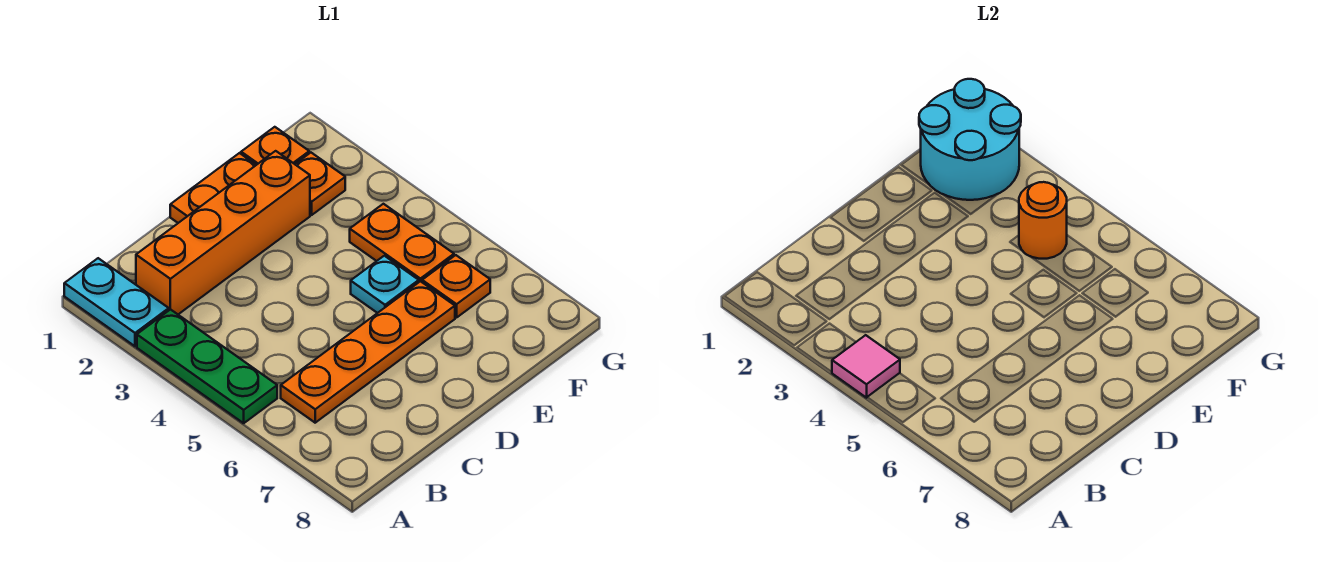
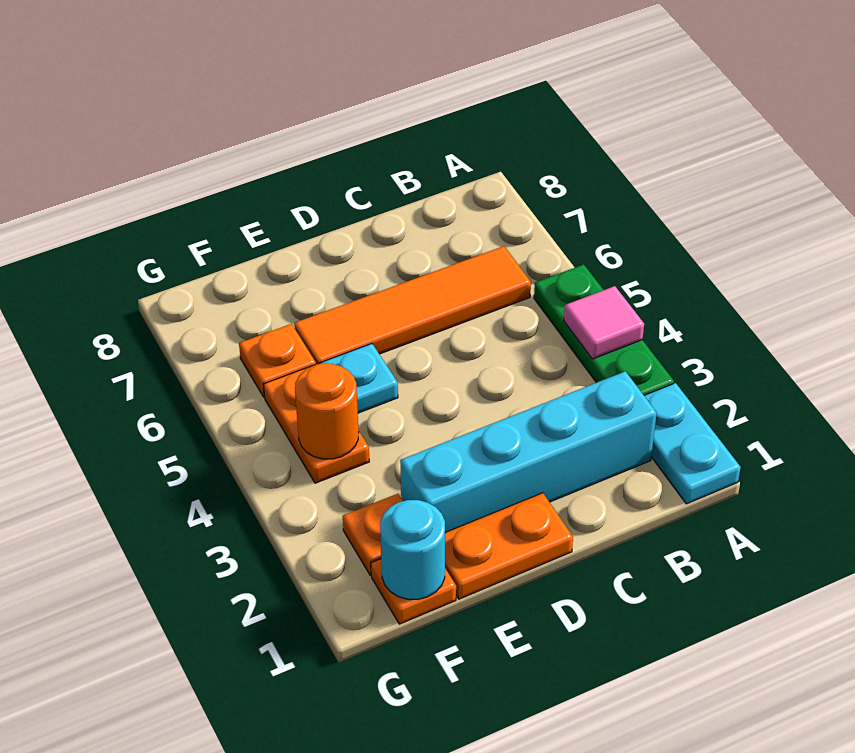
orange 1x4 brick [136,151,310,314] -> cyan 1x4 brick [400,371,657,532]
orange 1x4 plate [281,281,455,423] -> orange 1x4 tile [294,246,531,365]
cyan 2x2 round brick [919,79,1021,200] -> cyan 1x1 round brick [380,500,445,599]

